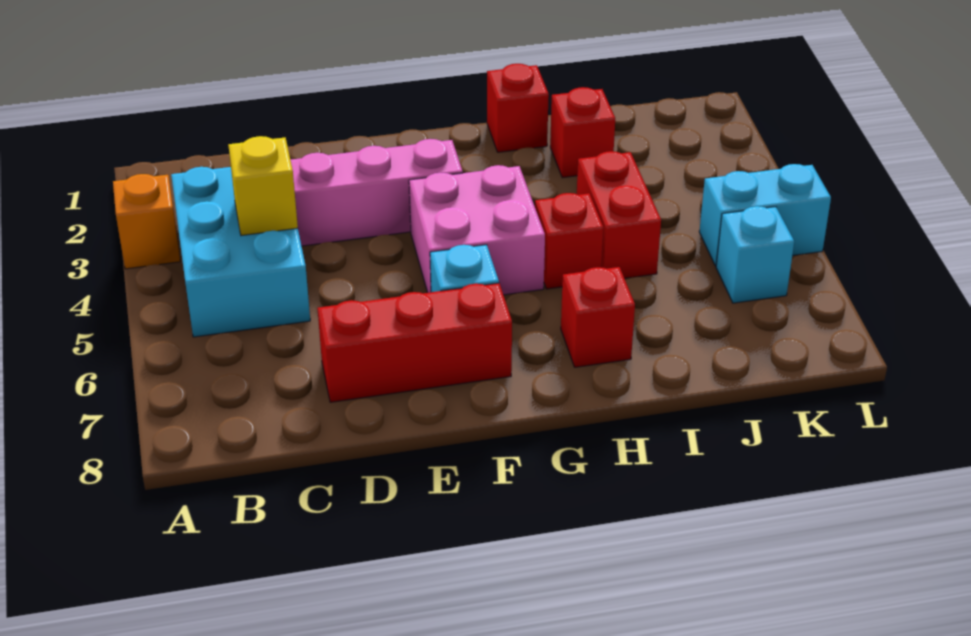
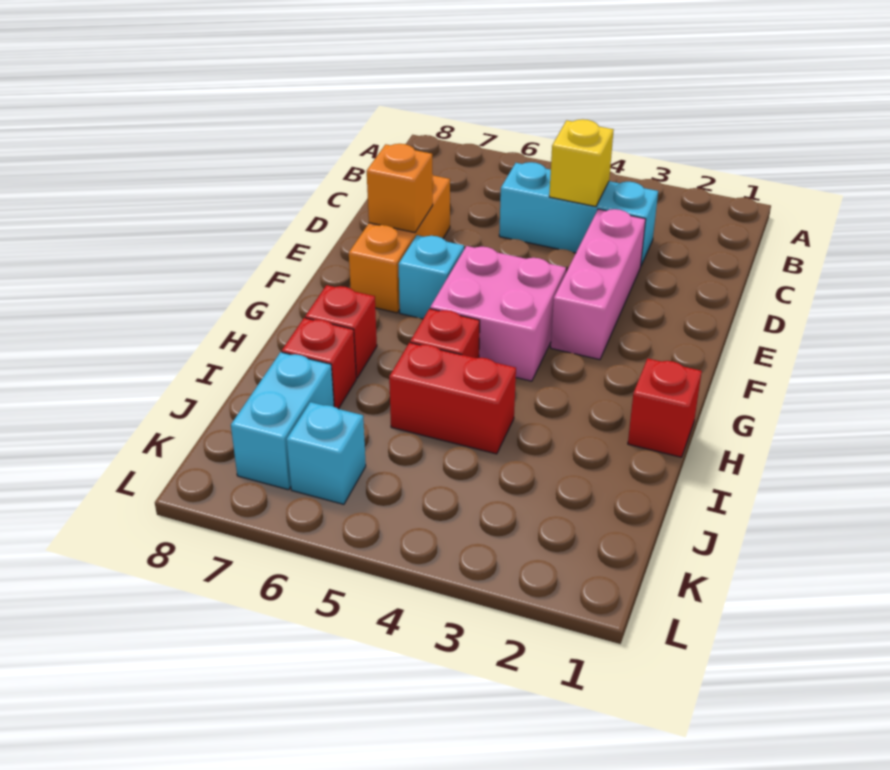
orange 1x1 brick [113,174,180,269] -> orange 1x1 brick moved to [367,144,433,233]
cyan 2x3 brick [171,167,310,337] -> cyan 1x3 brick [499,162,658,266]
red 1x3 brick [318,283,512,402] -> orange 1x3 brick [349,174,450,313]
red 1x1 brick [550,87,615,178] -> red 1x1 brick moved to [282,318,356,409]
cyan 1x2 brick [699,164,831,266] -> cyan 1x2 brick moved to [231,352,334,490]

